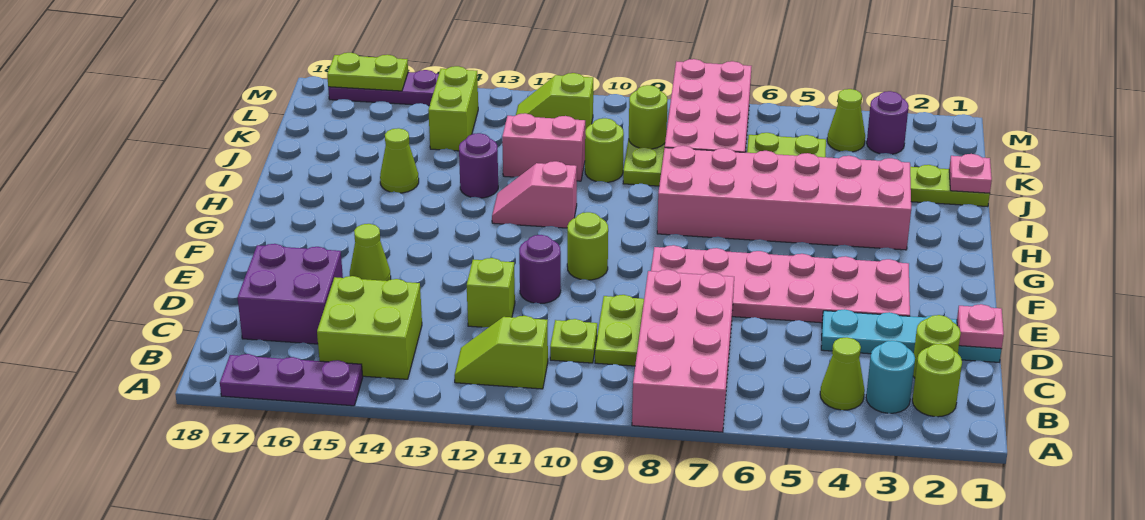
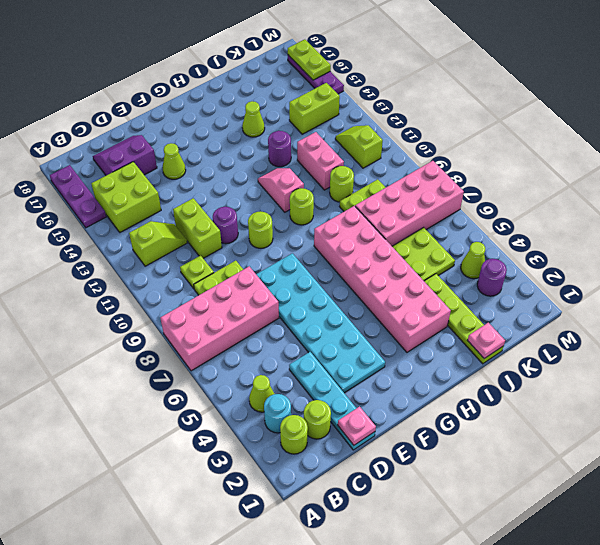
lime 1x2 slope [455,316,548,389] -> lime 1x2 slope turned to [129,221,187,266]
purple 2x2 brick [237,244,343,344] -> purple 2x2 slope [93,135,157,175]
lime 1x1 brick [467,258,515,327] -> lime 1x2 brick [173,198,222,258]
pink 2x6 plate [651,245,910,323] -> cyan 2x6 plate [256,253,385,393]
lime 1x1 round brick [629,85,668,149] -> lime 1x1 round brick moved to [290,188,314,225]

